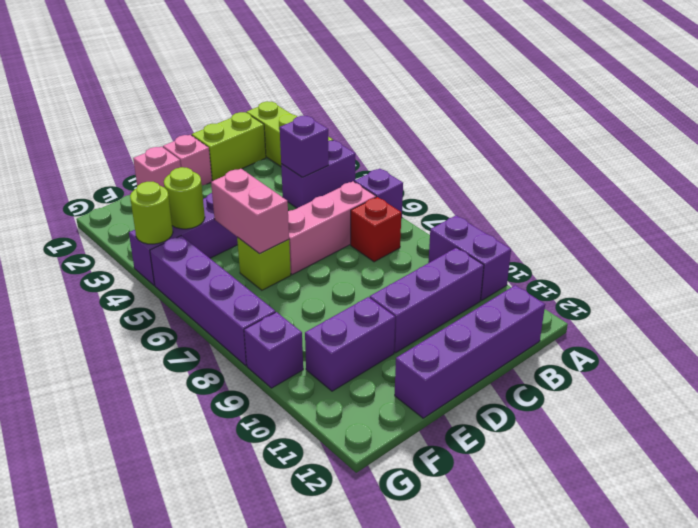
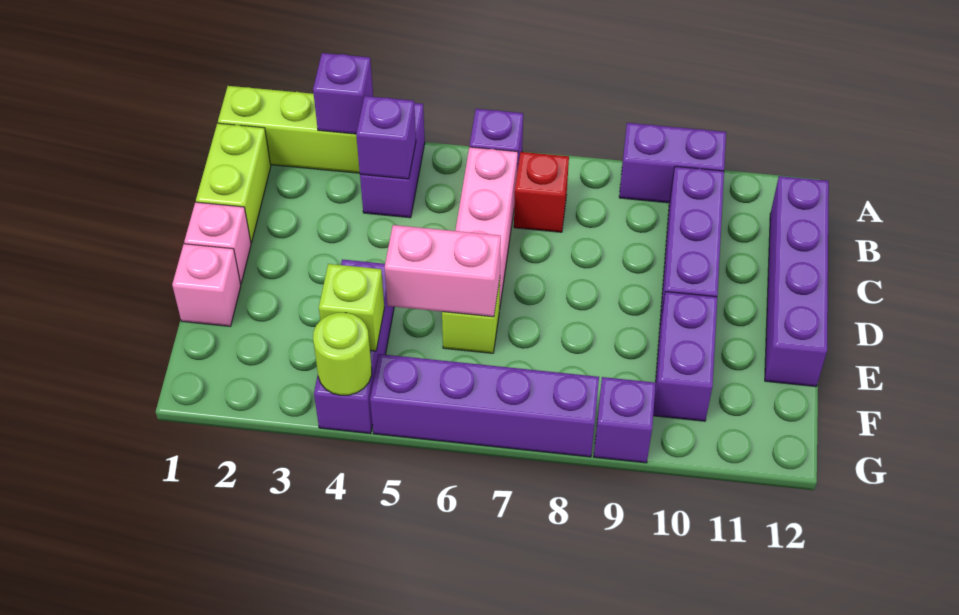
none -> purple 1x1 brick [313,53,373,134]
lime 1x1 round brick [164,167,205,229] -> lime 1x1 brick [319,264,384,351]

